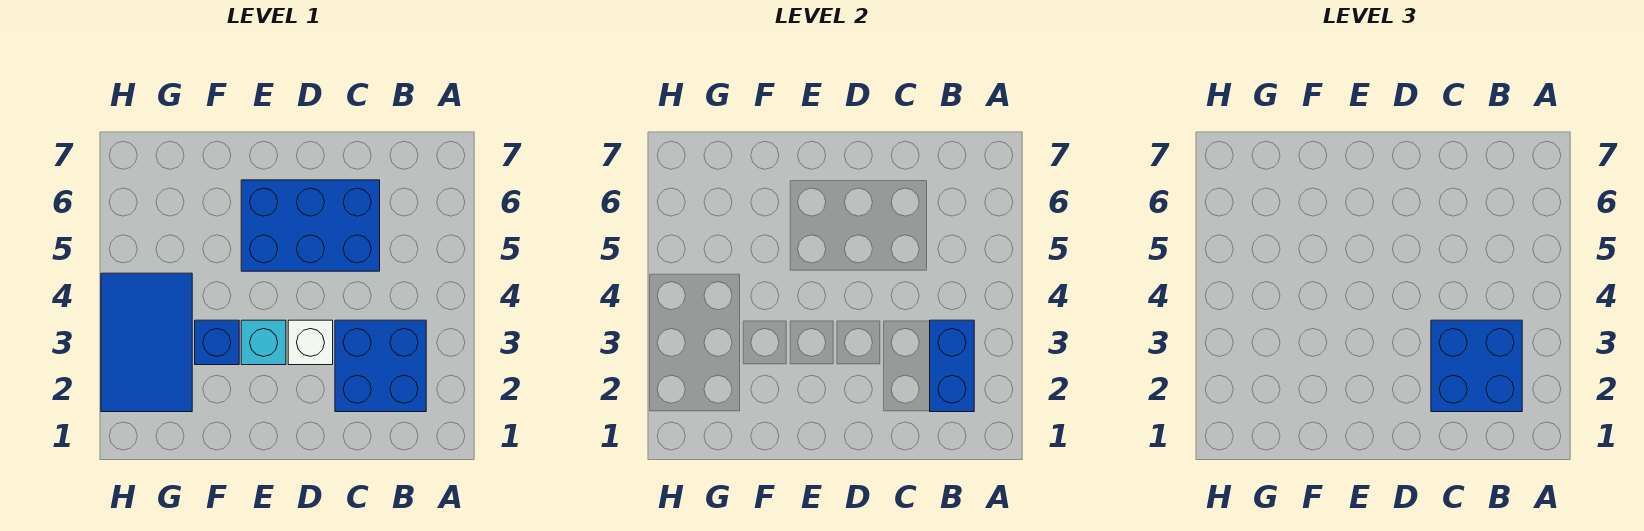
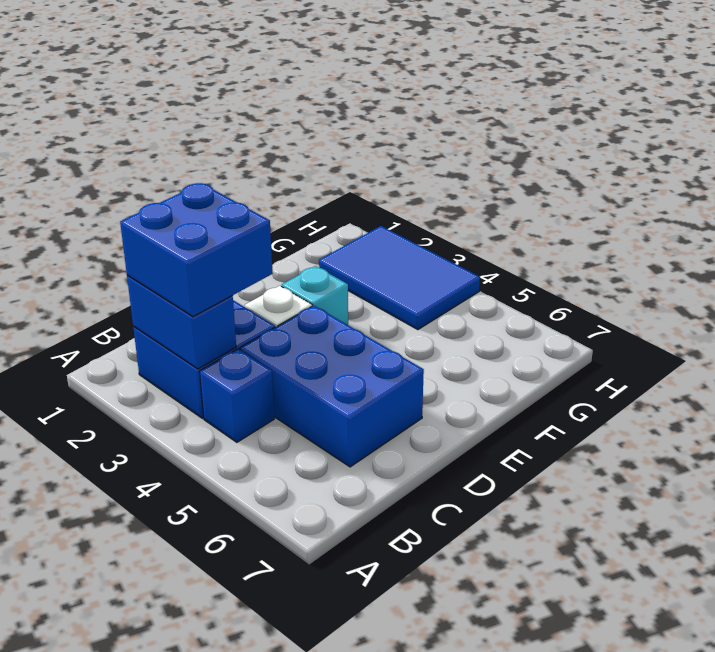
blue 2x3 brick [241,180,380,271] -> blue 2x3 brick turned to [240,306,424,467]
blue 1x1 brick [195,320,239,365] -> blue 1x1 brick moved to [200,349,274,442]

